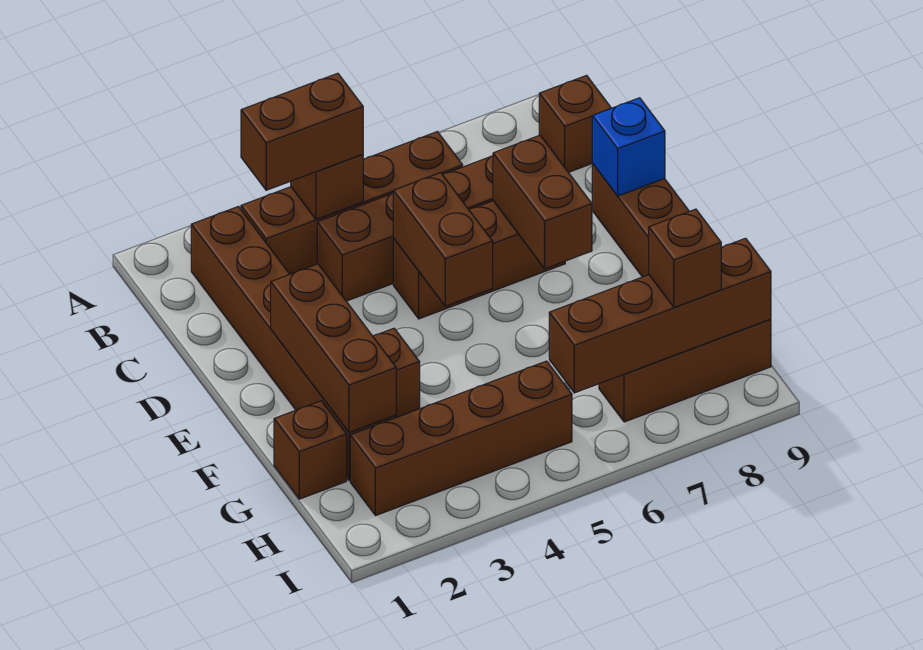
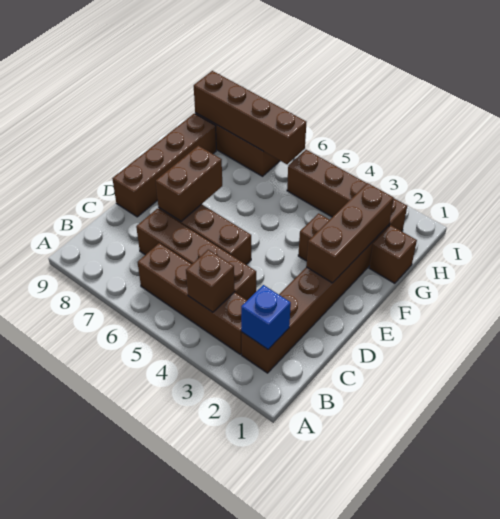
brown 1x2 brick [241,73,363,190] -> none
brown 1x1 brick [539,75,611,172] -> none
brown 1x2 brick [393,173,493,306] -> none
blue 1x1 brick [592,98,665,196] -> blue 1x1 brick moved to [241,285,291,349]
brown 1x1 brick [649,209,721,307] -> none

